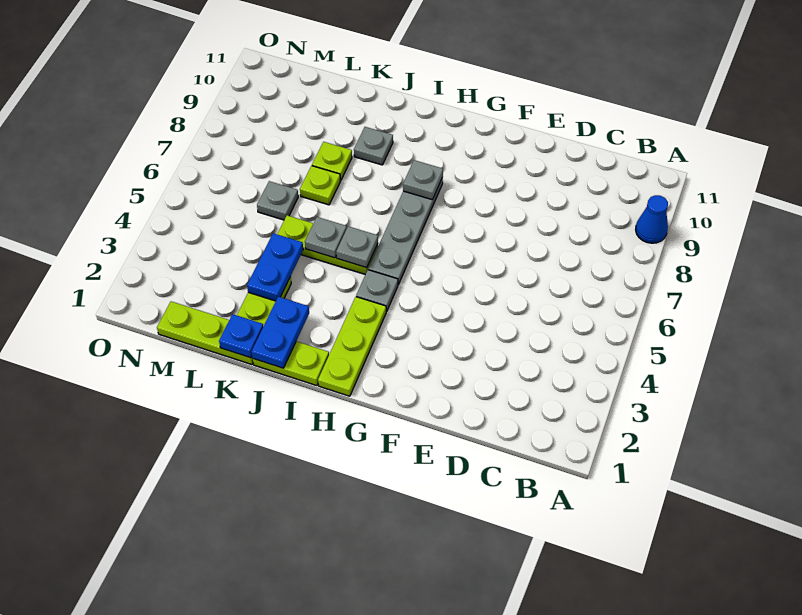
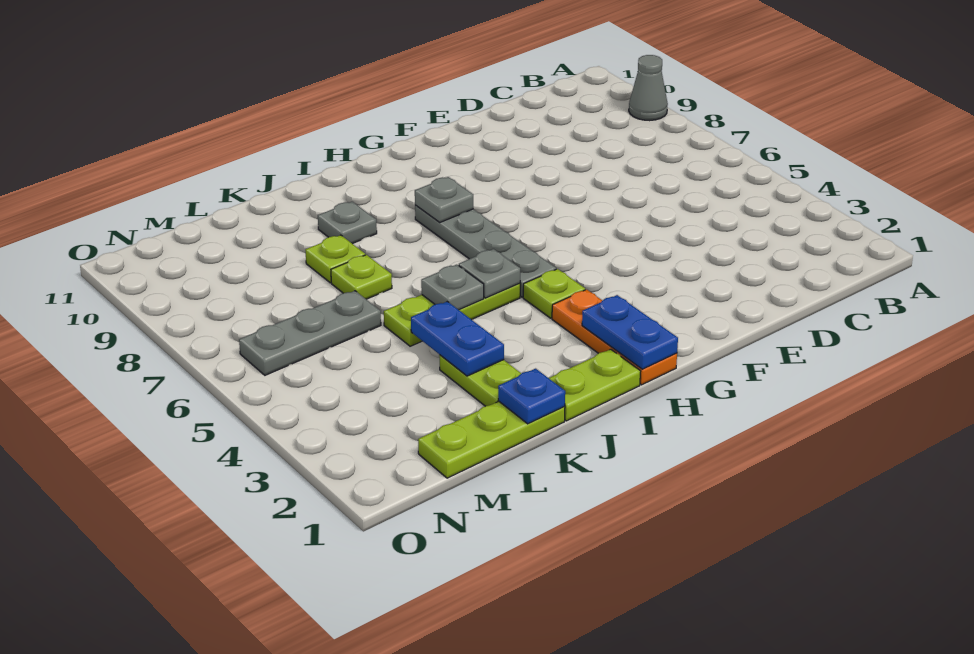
blue 1x1 cone [636,195,668,243] -> grey 1x1 cone [629,55,668,121]
lime 1x3 plate [318,297,387,396] -> orange 1x3 plate [552,289,677,385]
grey 1x1 plate [356,270,398,311] -> lime 1x1 plate [523,269,585,318]
blue 1x2 plate [252,297,309,368] -> blue 1x2 plate moved to [582,295,678,369]
grey 1x1 plate [257,181,298,220] -> grey 1x3 plate [239,291,381,375]

